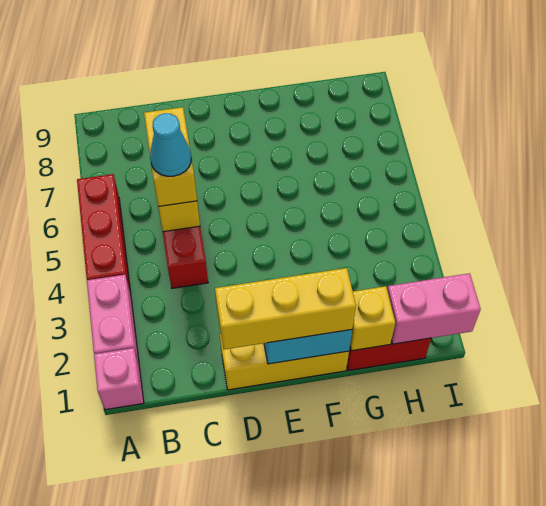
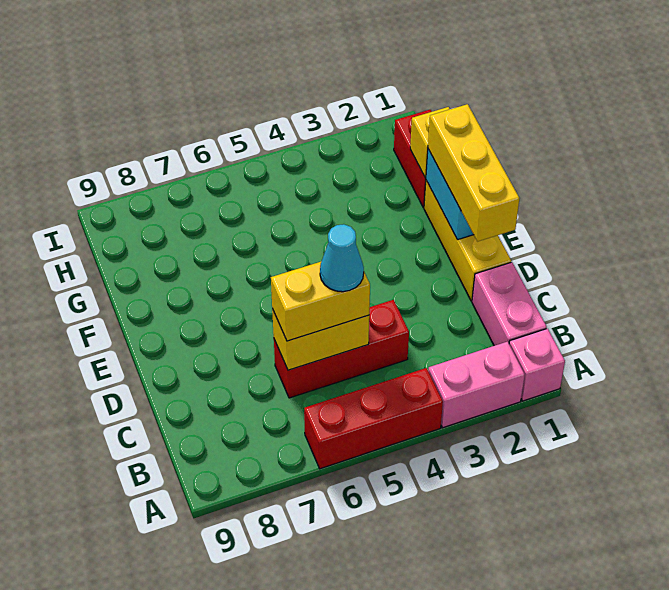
pink 1x2 brick [387,273,481,344] -> pink 1x2 brick moved to [472,262,547,346]

